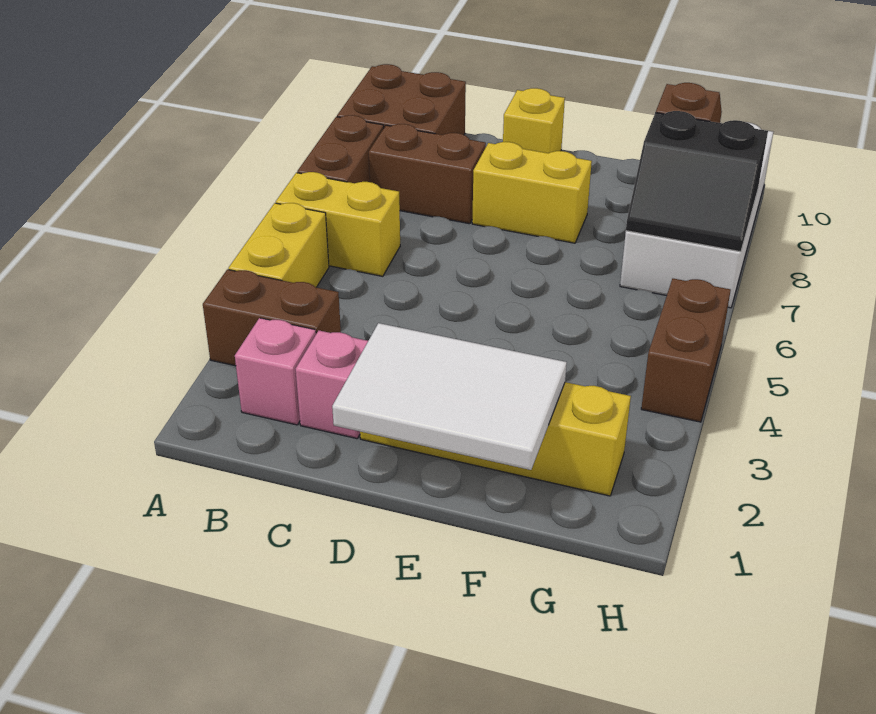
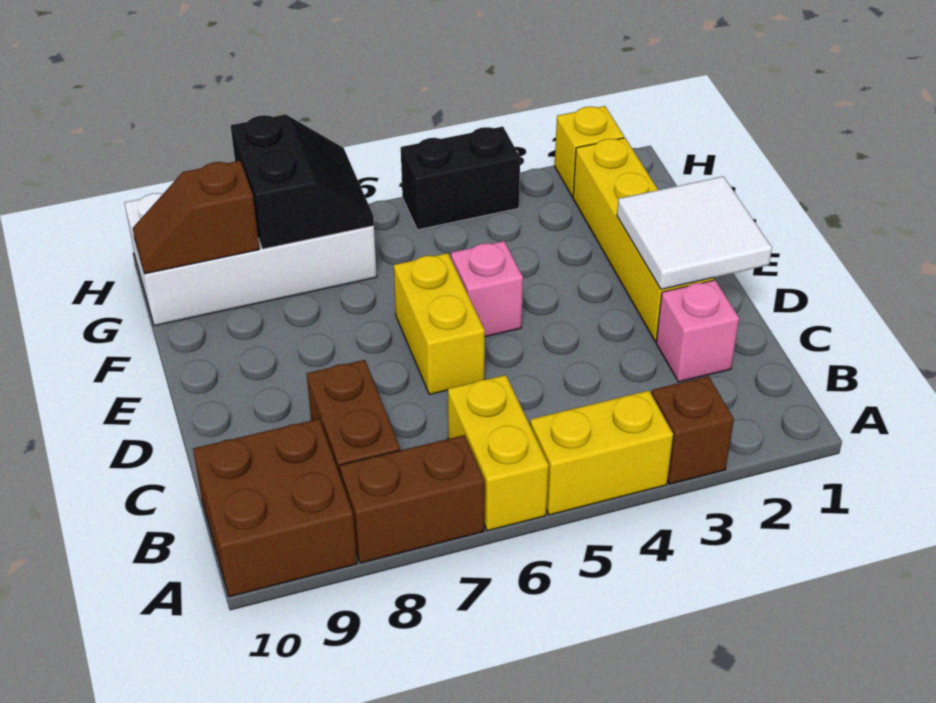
brown 1x2 brick [203,269,341,366] -> brown 1x1 brick [652,376,734,484]
pink 1x1 brick [235,318,316,425] -> pink 1x1 brick moved to [451,241,523,337]
white 2x3 tile [332,323,567,470] -> white 2x2 tile [617,176,772,289]
yellow 1x2 brick [472,142,592,243] -> yellow 1x2 brick moved to [394,253,485,394]
yellow 1x1 brick [503,88,565,153] -> yellow 1x1 brick moved to [555,106,624,197]
brown 1x2 brick [641,279,731,422] -> black 1x2 brick [401,127,520,230]

